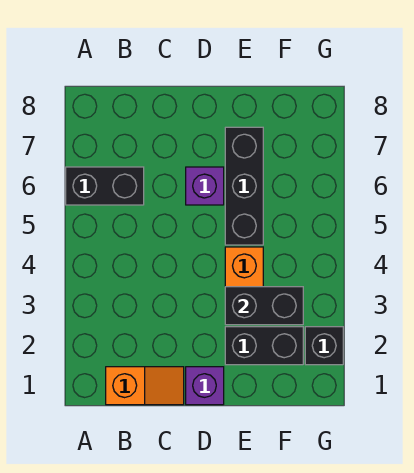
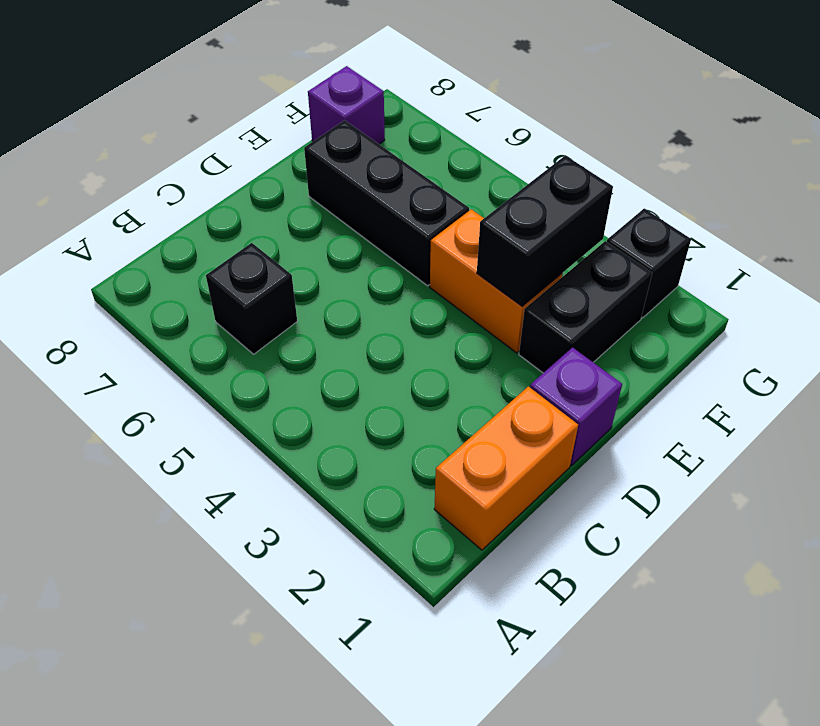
black 1x2 brick [66,167,144,205] -> black 1x1 brick [206,243,297,354]
orange 1x2 slope [106,367,184,405] -> orange 1x2 brick [434,386,578,550]
purple 1x1 brick [186,167,224,205] -> purple 1x1 brick moved to [308,66,385,144]

